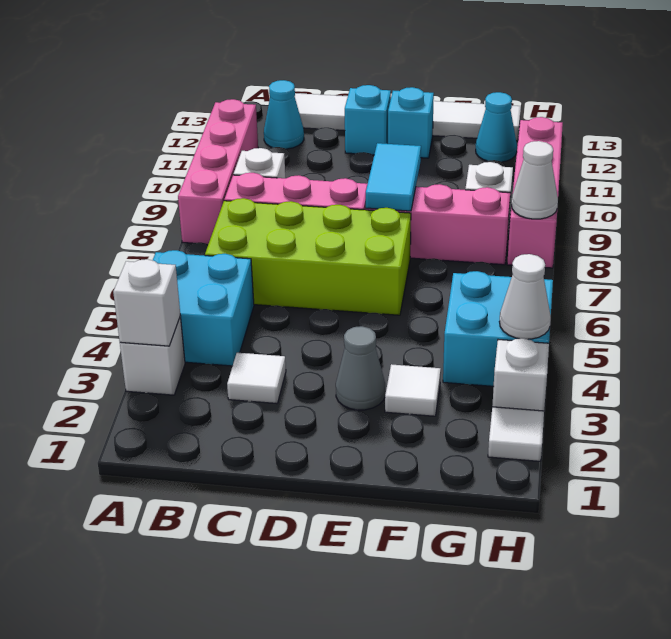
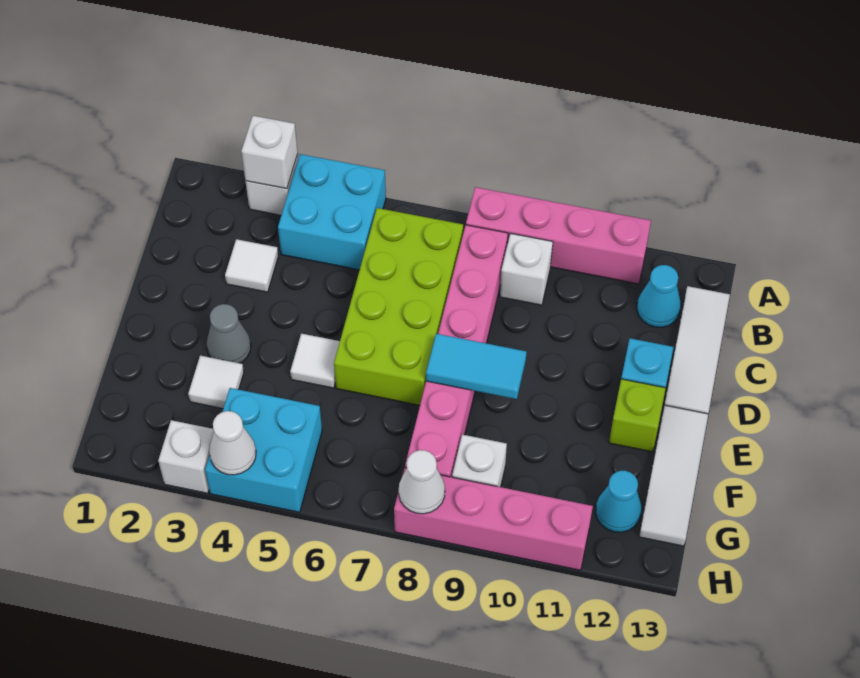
cyan 1x1 brick [388,87,434,158] -> lime 1x1 brick [609,379,666,452]
white 1x1 tile [488,407,544,461] -> white 1x1 tile moved to [290,334,340,388]

